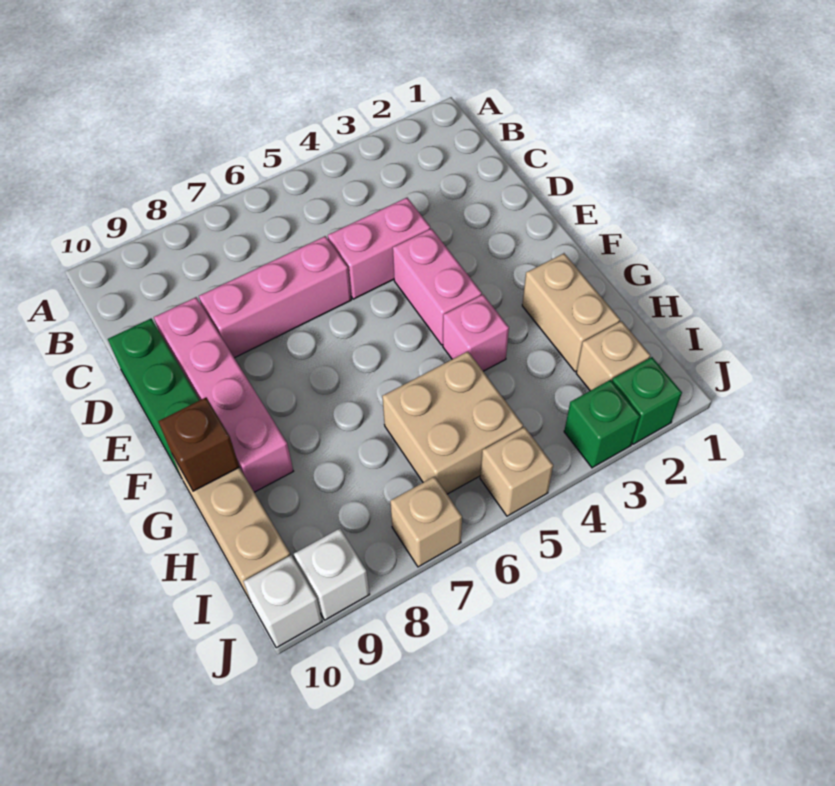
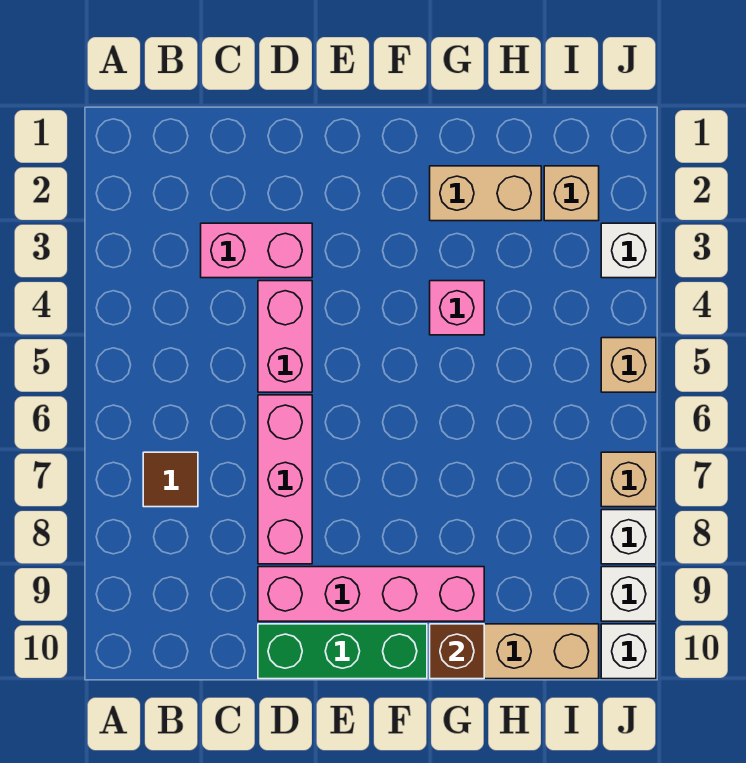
none -> brown 1x1 tile [143,452,198,507]
pink 1x2 brick [393,229,482,345] -> pink 1x2 brick moved to [201,223,312,278]
tan 2x2 brick [382,351,523,494] -> none
green 1x1 brick [612,357,682,444] -> none
green 1x1 brick [564,380,640,468] -> white 1x1 brick [601,223,656,278]
none -> white 1x1 brick [601,510,656,564]

